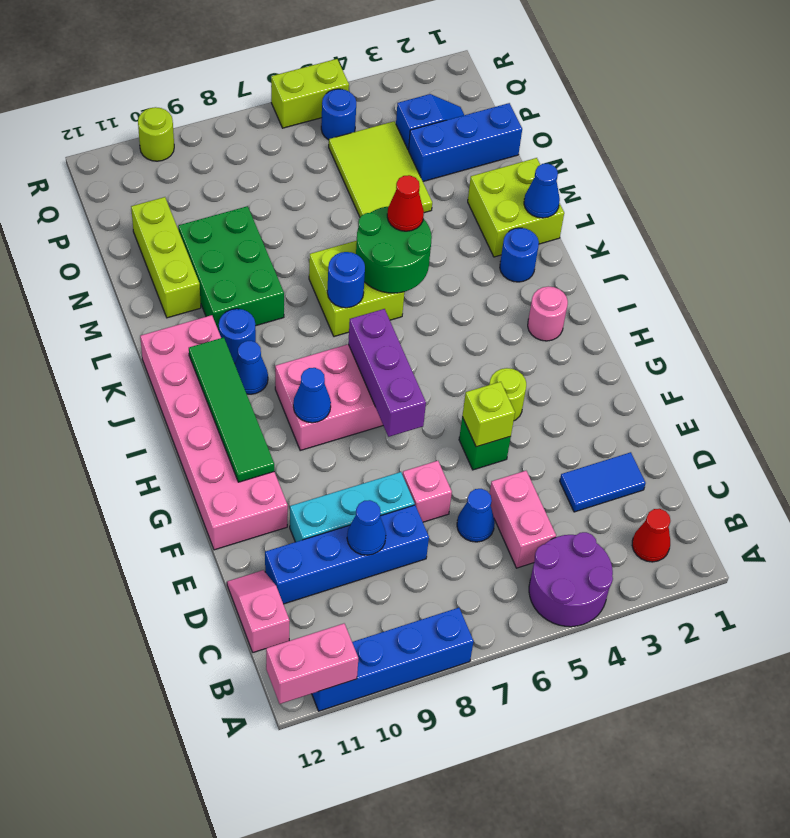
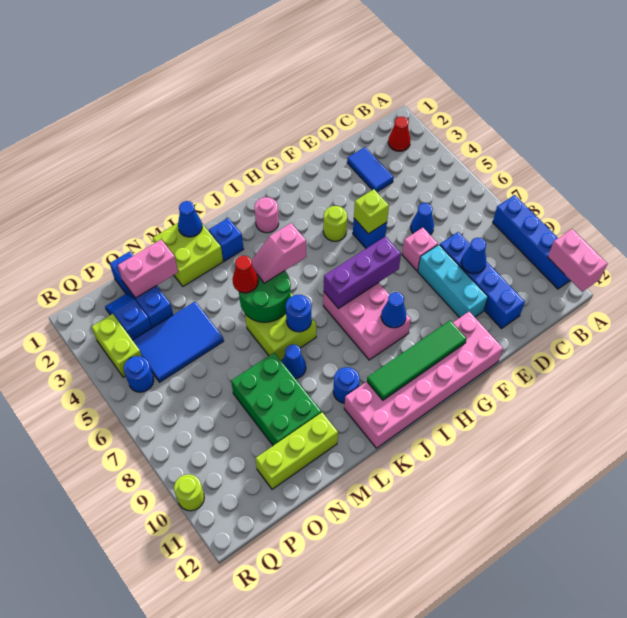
purple 2x2 round brick [529,532,613,627] -> none
pink 1x2 brick [489,471,556,568] -> pink 1x2 brick moved to [118,240,178,298]
pink 1x2 slope [227,570,290,652] -> pink 1x2 slope moved to [251,223,306,283]
green 1x1 brick [459,417,511,470] -> blue 1x1 brick [353,219,387,248]
blue 1x1 cone [235,341,268,394] -> blue 1x1 cone moved to [282,344,306,379]
blue 1x1 round brick [500,228,539,282] -> blue 1x1 brick [209,218,243,261]
green 2x3 brick [178,206,284,331] -> green 2x3 brick turned to [231,353,321,446]
lime 2x3 tile [329,121,432,217] -> blue 2x3 tile [133,302,224,382]
lime 1x2 brick [271,59,349,128] -> lime 1x2 brick moved to [92,314,142,377]

